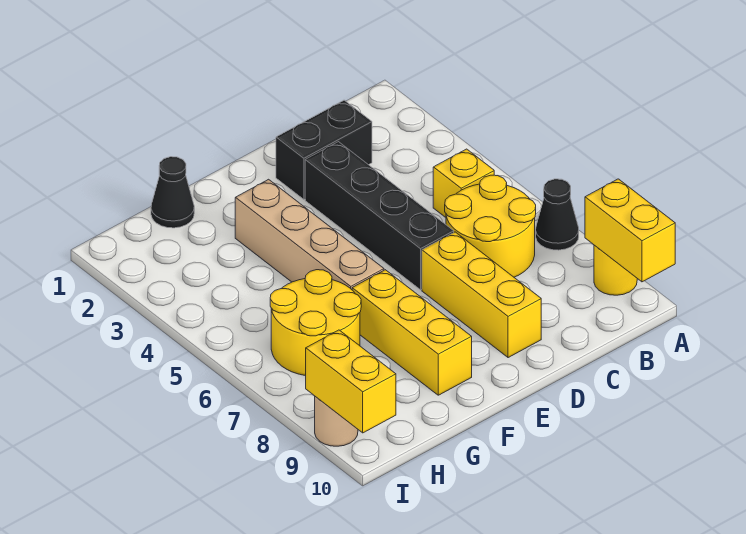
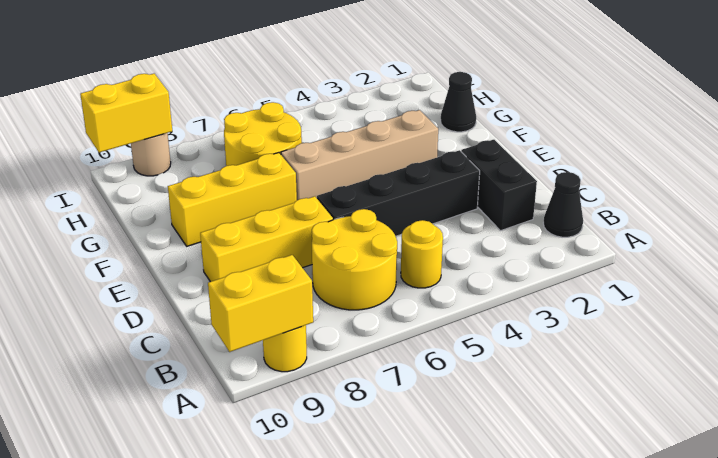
black 1x1 cone [536,179,579,250] -> black 1x1 cone moved to [543,172,583,237]
yellow 1x1 brick [433,149,494,217] -> yellow 1x1 round brick [401,220,443,288]

